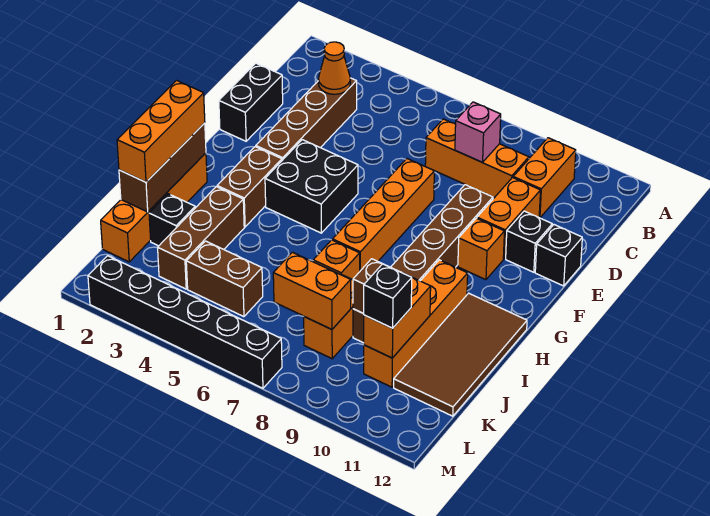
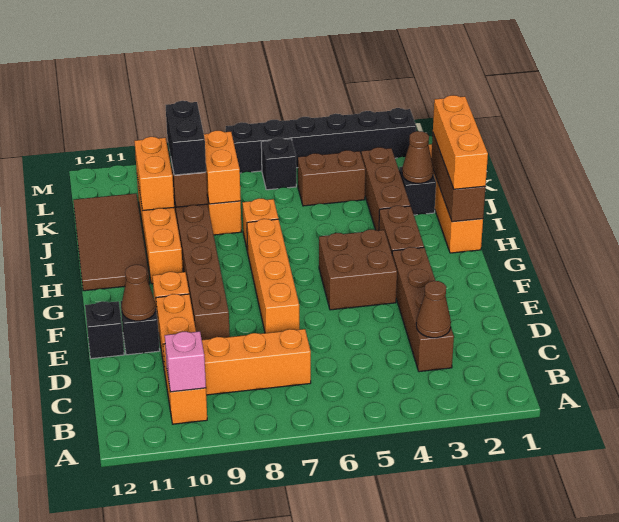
orange 1x1 cone [318,42,350,94] -> brown 1x1 cone [416,281,451,338]
pink 1x1 brick [455,102,501,162] -> pink 1x1 brick moved to [165,331,206,392]
black 1x2 brick [219,63,283,141] -> black 1x2 brick moved to [166,101,206,175]
none -> brown 1x1 cone [121,265,156,321]
black 2x2 brick [265,140,358,233] -> brown 2x2 brick [319,229,397,310]
none -> brown 1x1 cone [402,131,433,183]
orange 1x2 brick [273,252,351,329] -> orange 1x2 brick turned to [204,131,241,204]
black 1x1 brick [363,264,412,328] -> black 1x1 brick moved to [261,138,296,190]

